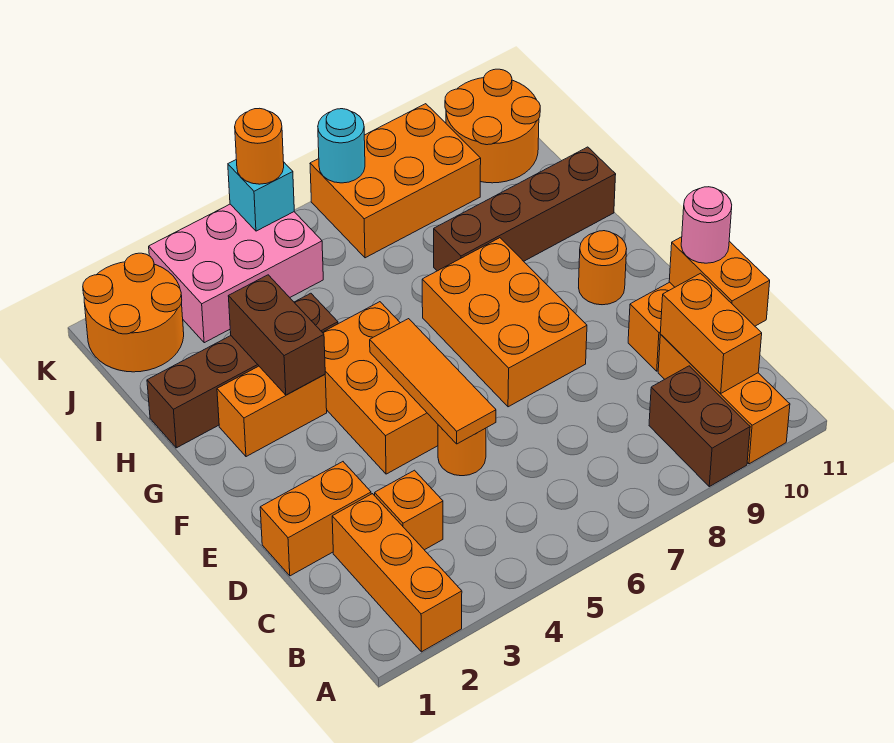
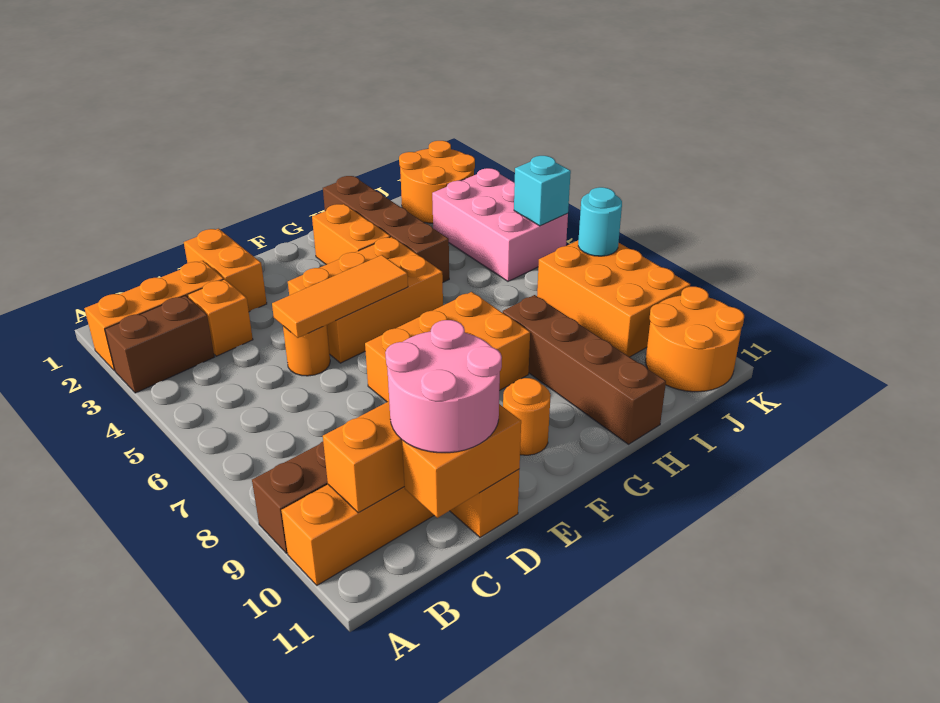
pink 1x1 round brick [681,187,732,263] -> pink 2x2 round brick [385,320,502,453]
brown 1x2 brick [228,275,325,395] -> brown 1x2 brick moved to [105,296,214,393]
orange 1x1 round brick [235,108,284,184] -> none

